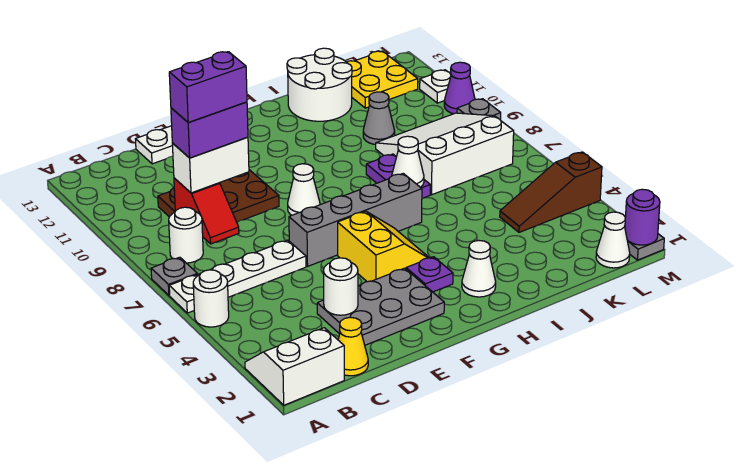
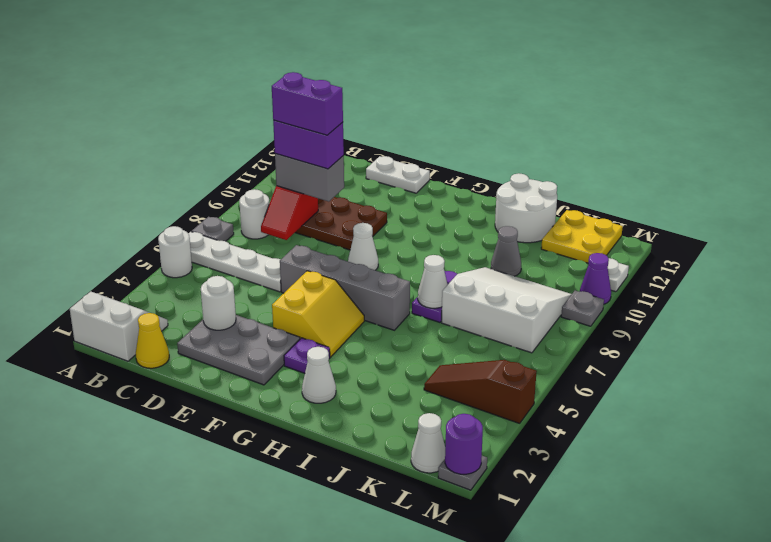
white 1x2 brick [172,137,249,193] -> grey 1x2 brick [275,154,344,202]

